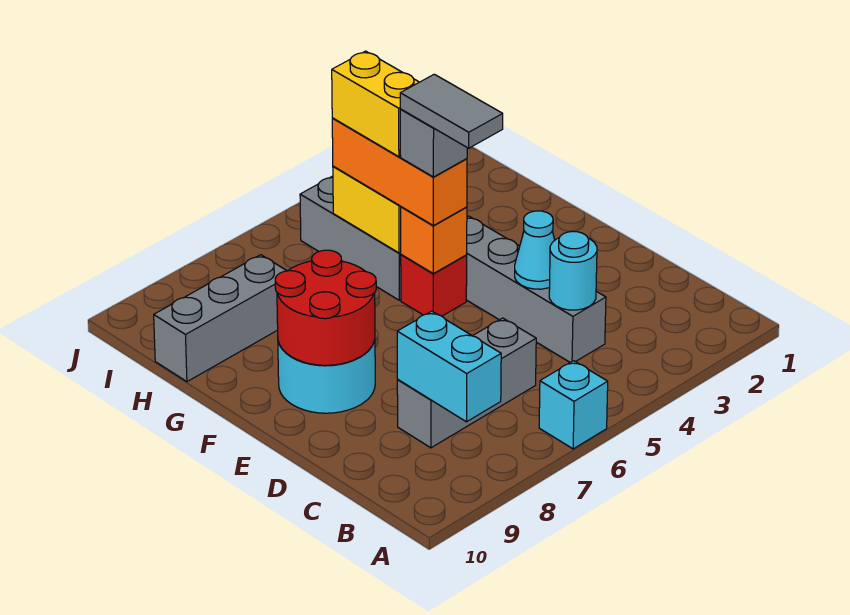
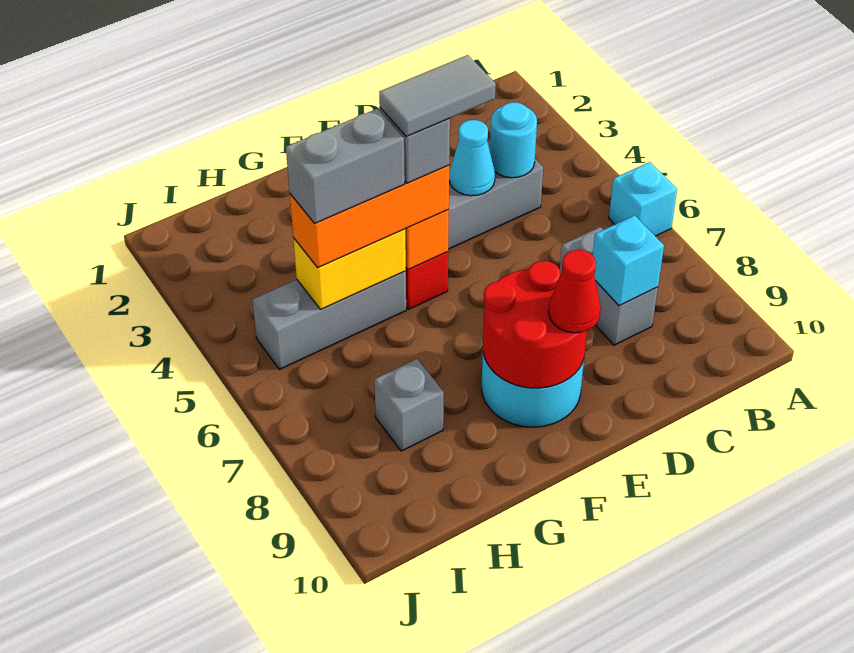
cyan 1x2 brick [397,311,501,422] -> cyan 1x1 brick [593,215,664,306]
grey 1x3 brick [397,318,536,448] -> grey 1x2 brick [560,227,658,345]
none -> red 1x1 cone [549,250,601,333]
yellow 1x2 brick [332,51,419,157] -> grey 1x2 brick [286,109,405,224]
grey 1x3 brick [154,255,287,382] -> grey 1x1 brick [374,359,444,451]

